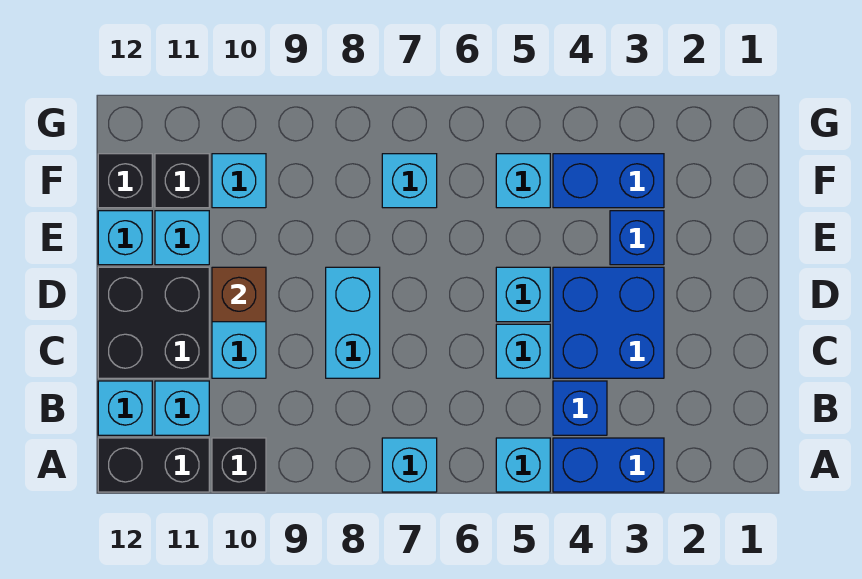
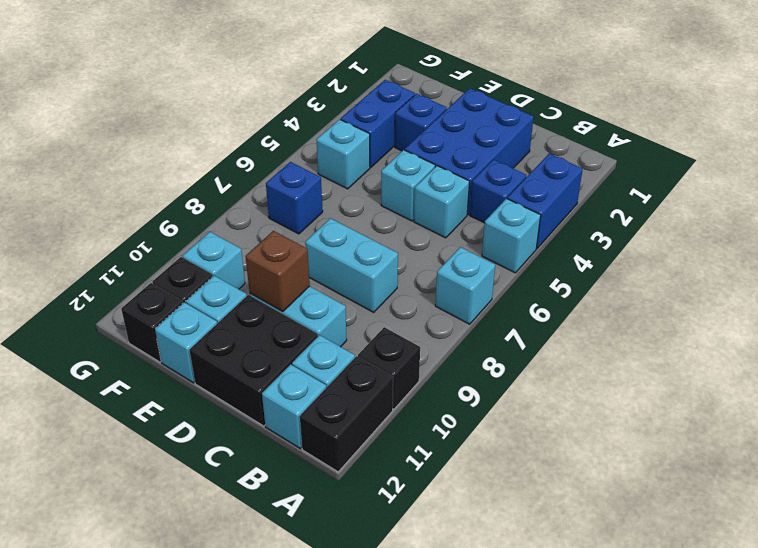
blue 2x2 brick [553,267,664,378] -> blue 2x3 brick [405,88,534,215]
cyan 1x1 brick [382,154,437,208] -> blue 1x1 brick [266,162,323,234]

